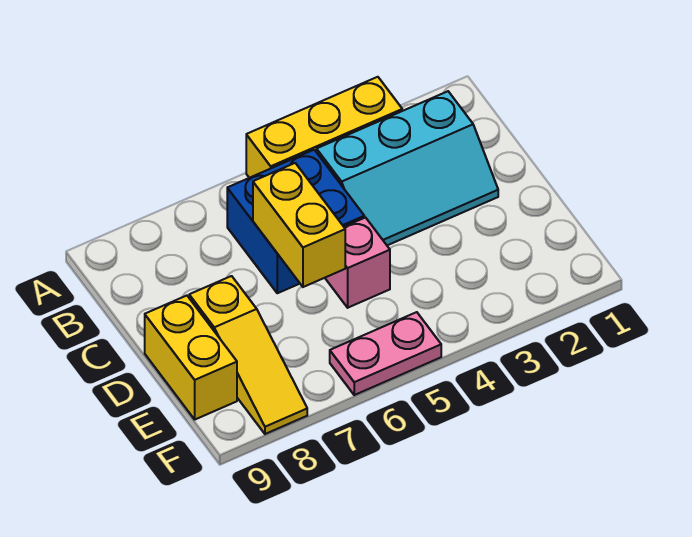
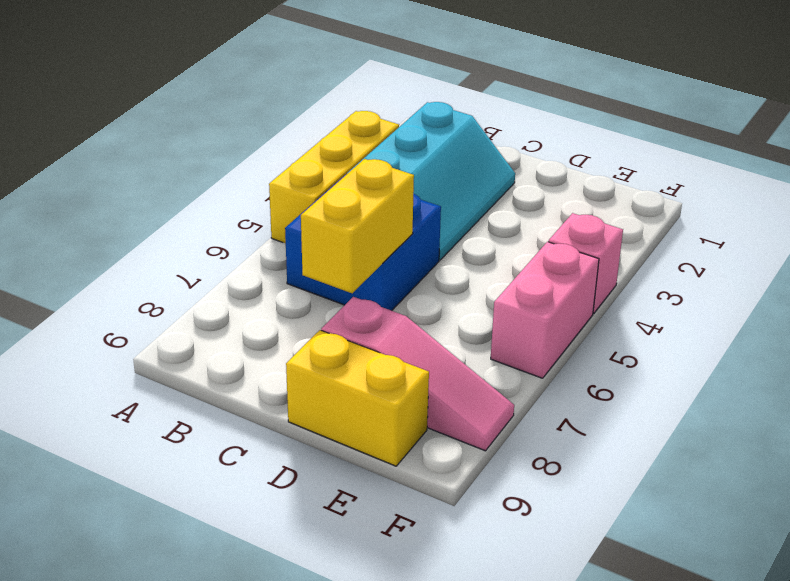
yellow 1x2 brick [253,163,345,287] -> yellow 1x2 brick turned to [301,159,414,293]
pink 1x1 brick [325,218,390,308] -> pink 1x1 brick moved to [548,213,623,314]
yellow 1x3 slope [189,276,307,434] -> pink 1x3 slope [321,297,514,451]
pink 1x2 plate [330,312,441,395] -> pink 1x2 brick [491,242,599,378]

